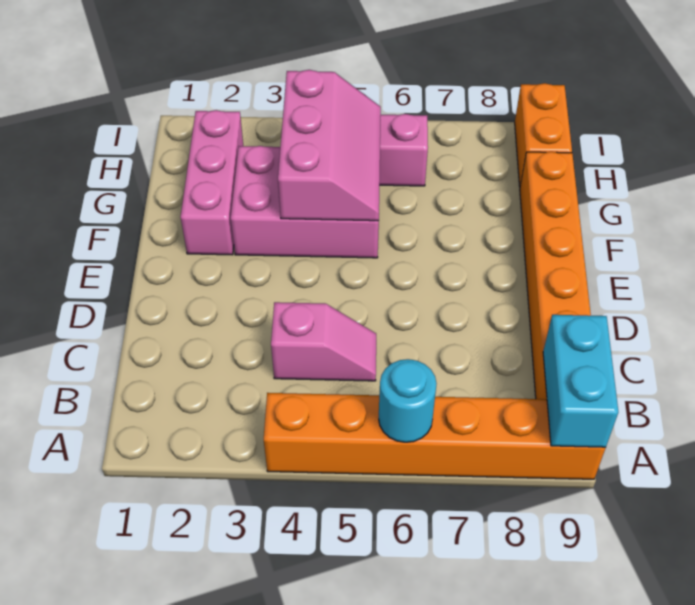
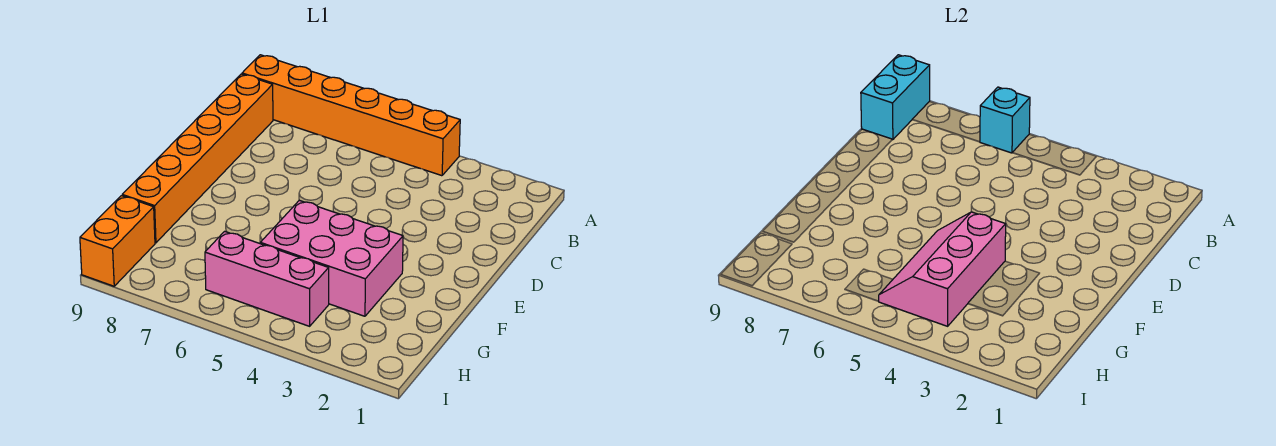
cyan 1x1 round brick [379,359,437,442] -> cyan 1x1 brick [980,87,1030,153]
pink 1x2 slope [271,302,376,381] -> none
pink 1x3 brick [181,110,243,255] -> none

